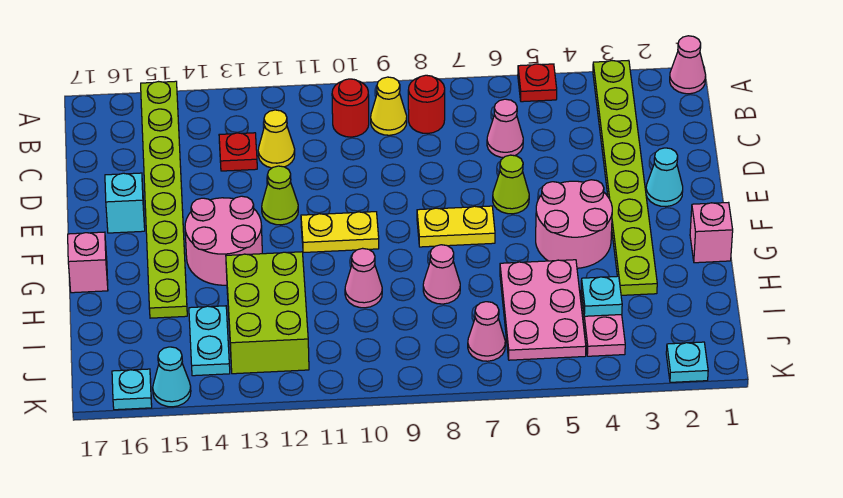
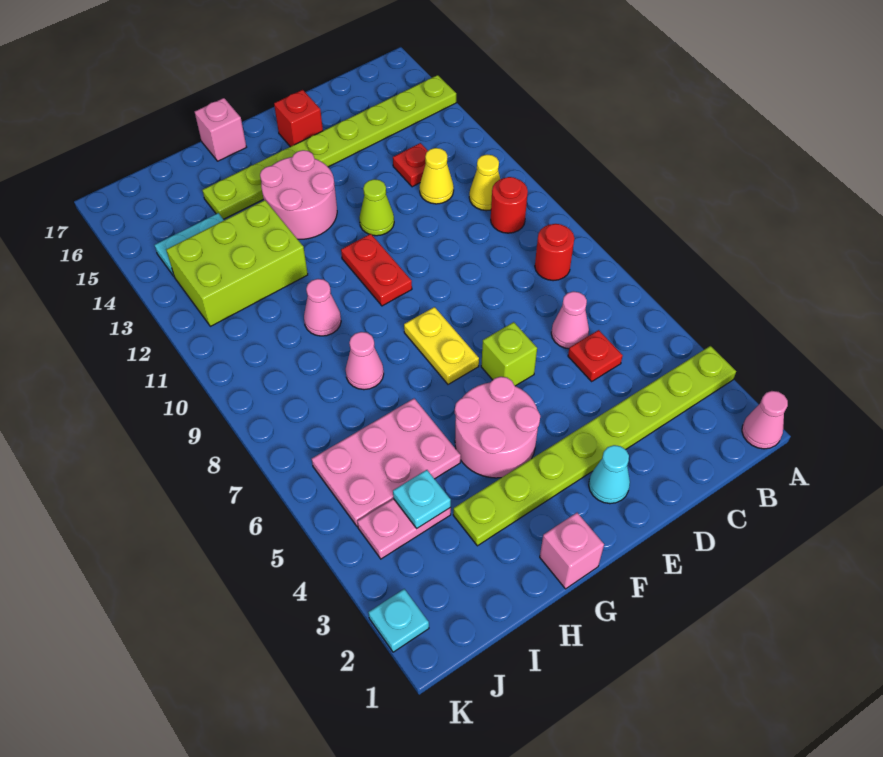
red 1x1 plate [518,64,557,102] -> red 1x1 plate moved to [568,330,623,381]
yellow 1x1 cone [371,77,407,135] -> yellow 1x1 cone moved to [469,155,500,211]
lime 1x1 cone [493,155,529,214] -> lime 1x1 brick [481,322,537,386]
cyan 1x1 brick [105,173,145,233] -> red 1x1 brick [274,90,323,147]
yellow 1x2 plate [301,212,379,253] -> red 1x2 plate [341,234,412,306]
pink 1x1 cone [468,302,505,361] -> none
cyan 1x1 cone [153,347,191,407] -> none
cyan 1x1 plate [112,369,152,410] -> none

